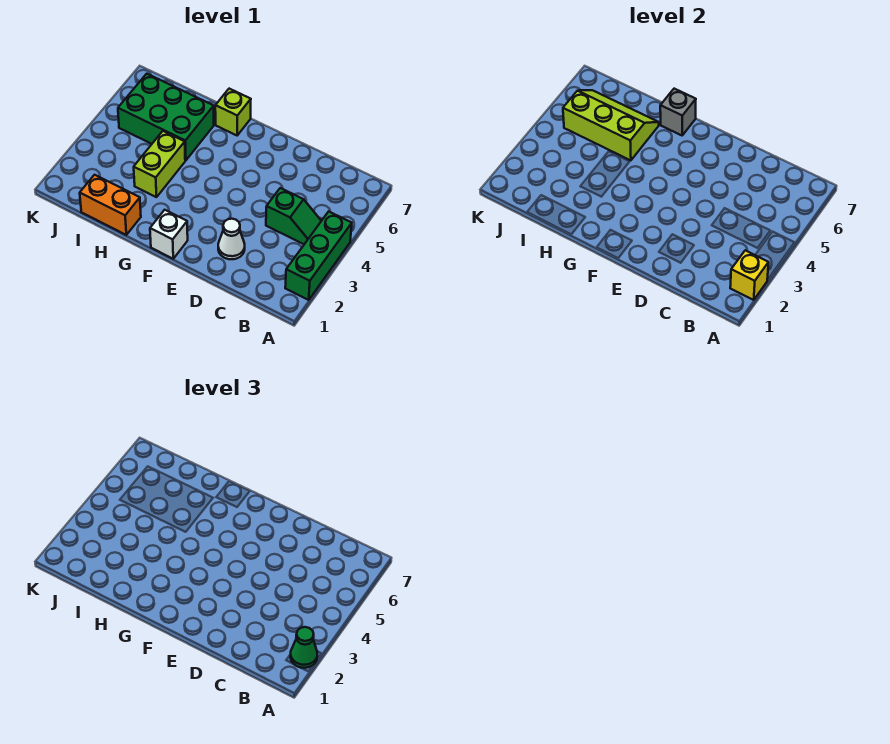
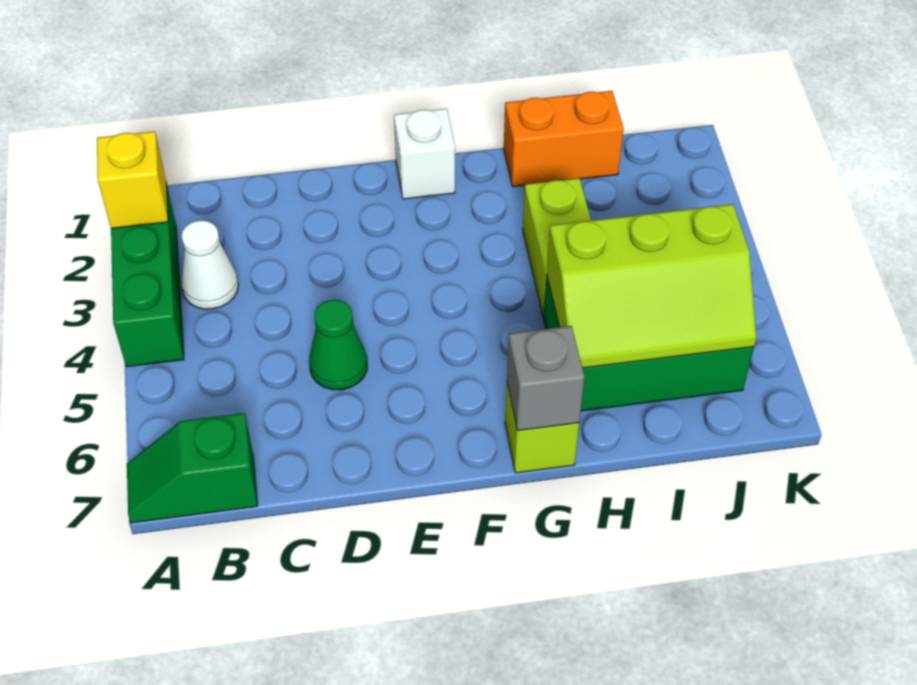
green 1x1 cone [290,627,317,668] -> green 1x1 cone moved to [309,300,367,390]
green 1x2 slope [266,188,321,244] -> green 1x2 slope moved to [127,413,258,523]
white 1x1 cone [218,219,245,259] -> white 1x1 cone moved to [181,220,238,309]

